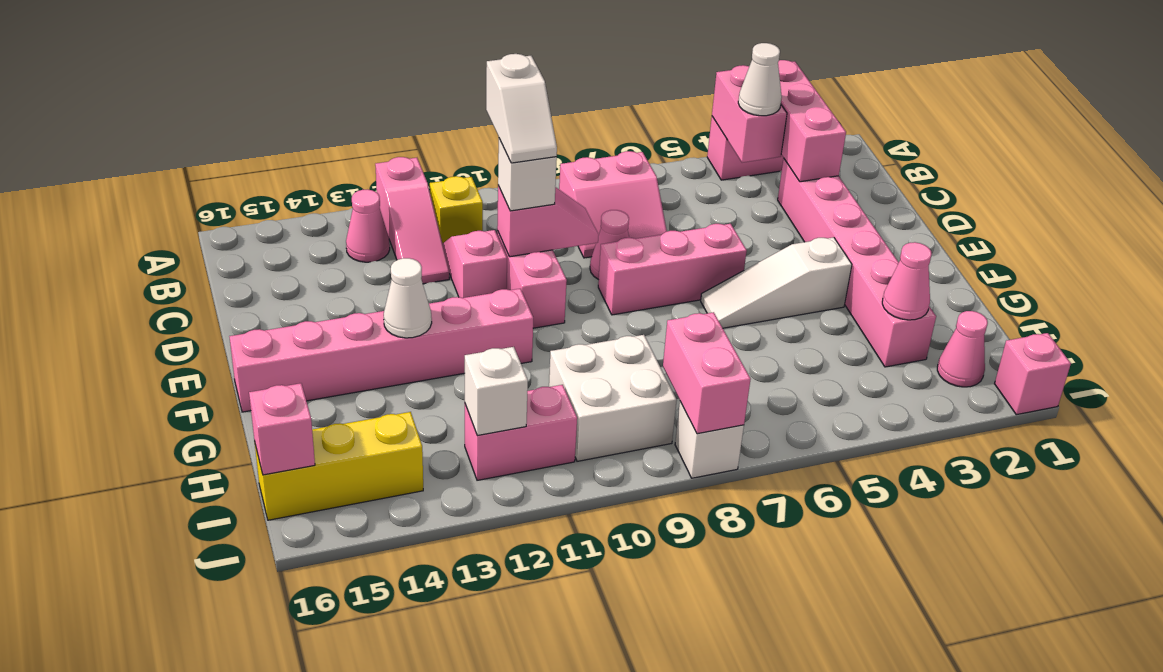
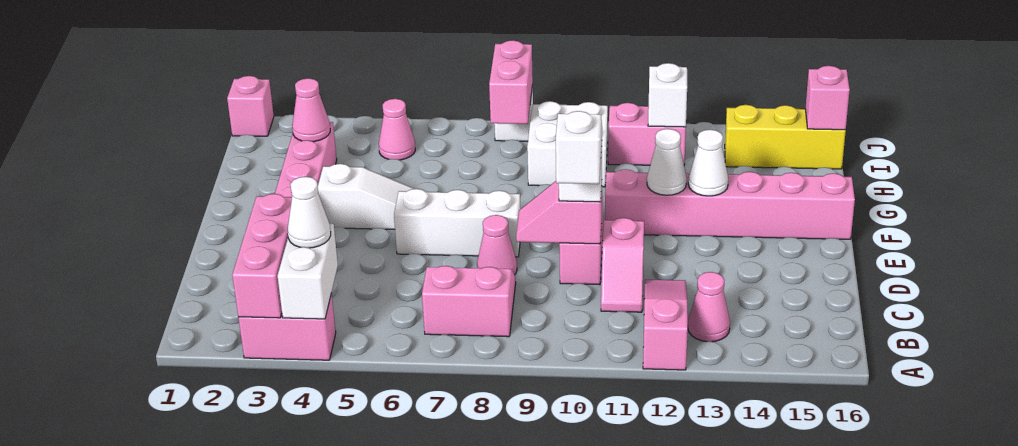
pink 1x2 brick [712,65,787,163] -> white 1x2 brick [278,224,338,319]
yellow 1x1 brick [430,176,483,243] -> none
pink 1x3 brick [598,224,747,315] -> white 1x3 brick [394,189,520,257]
none -> white 1x1 cone [647,129,687,195]
pink 1x1 cone [937,311,988,387] -> pink 1x1 cone moved to [379,99,415,160]

